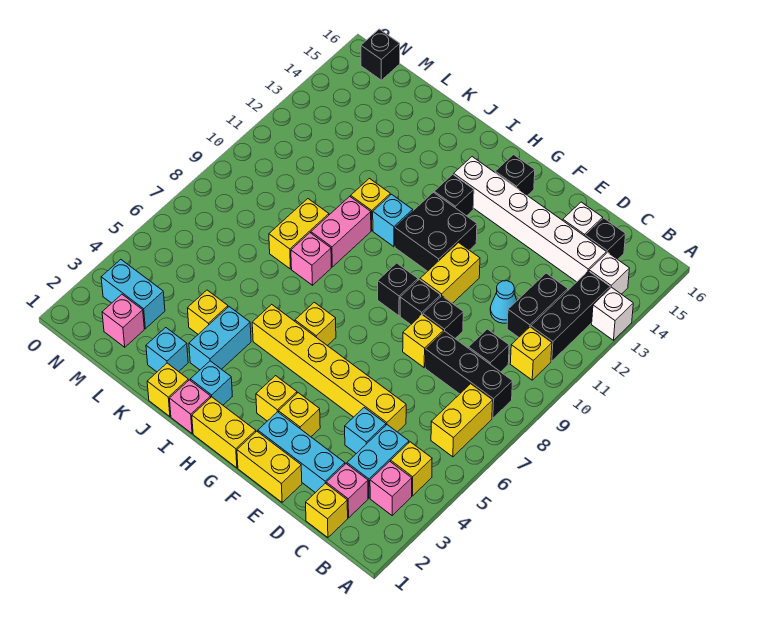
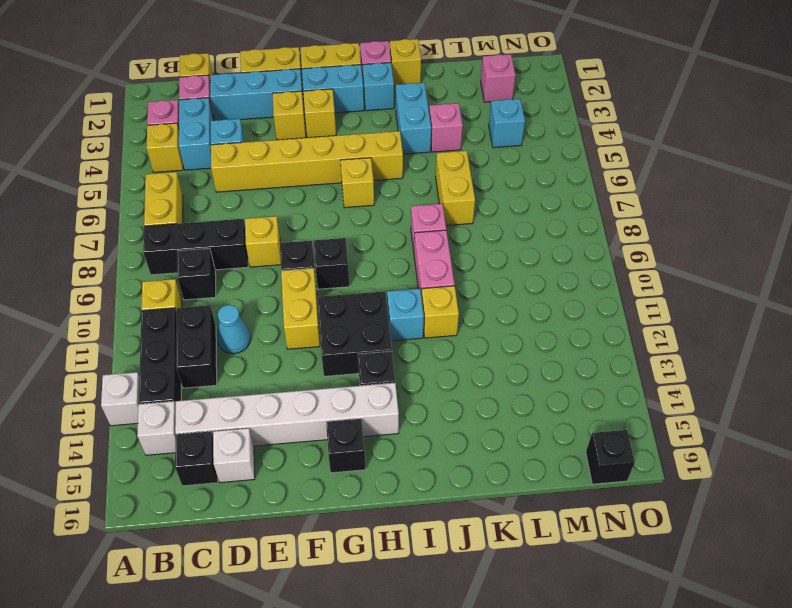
black 1x1 brick [423,296,463,338] -> none
cyan 1x1 brick [146,328,188,372] -> cyan 1x1 brick moved to [489,99,525,148]
yellow 1x1 brick [188,290,228,334] -> pink 1x1 brick [429,103,463,152]
yellow 1x2 brick [269,199,329,269] -> yellow 1x2 brick moved to [435,151,475,226]
cyan 1x2 brick [101,260,165,329] -> cyan 1x2 brick moved to [302,65,364,113]

